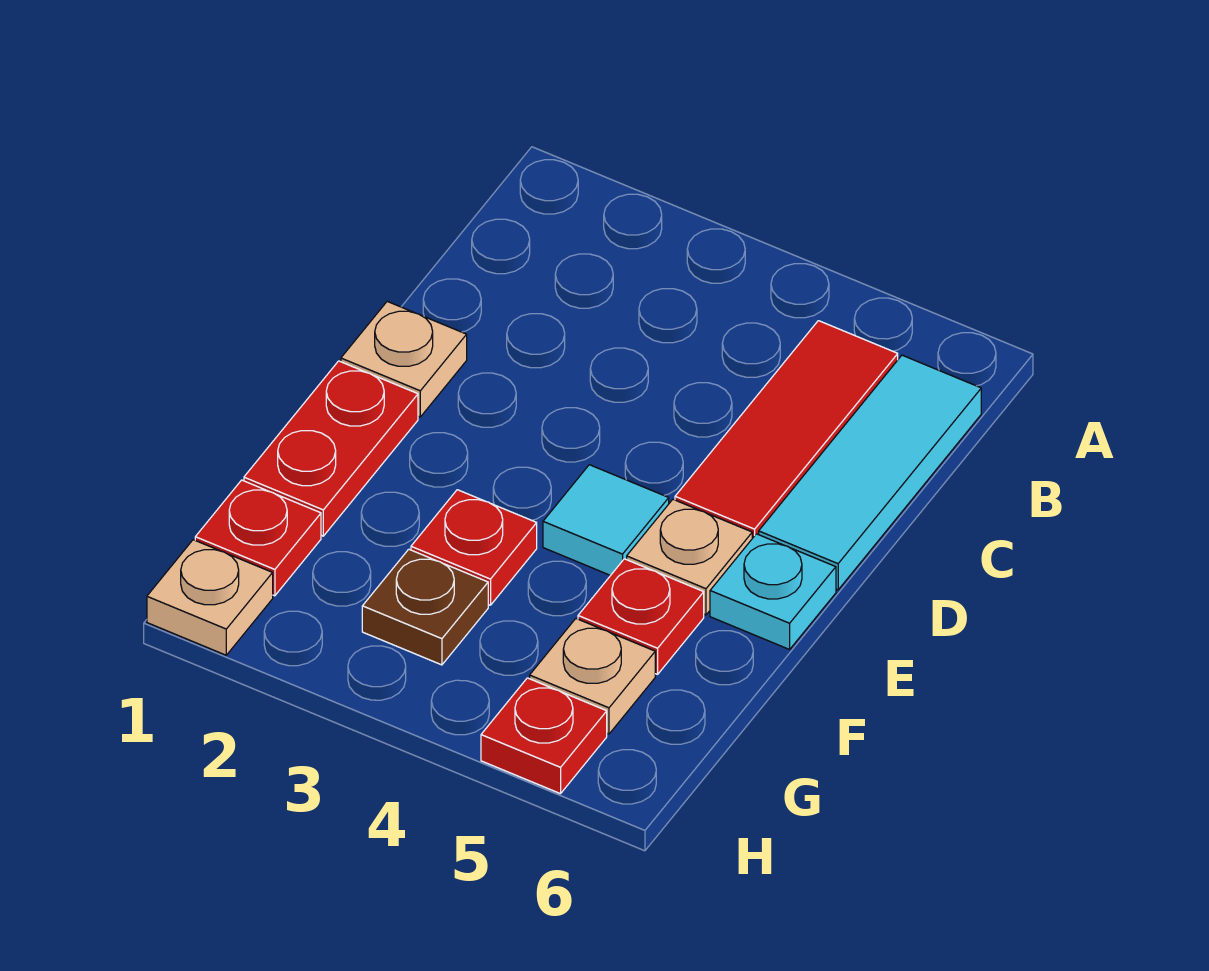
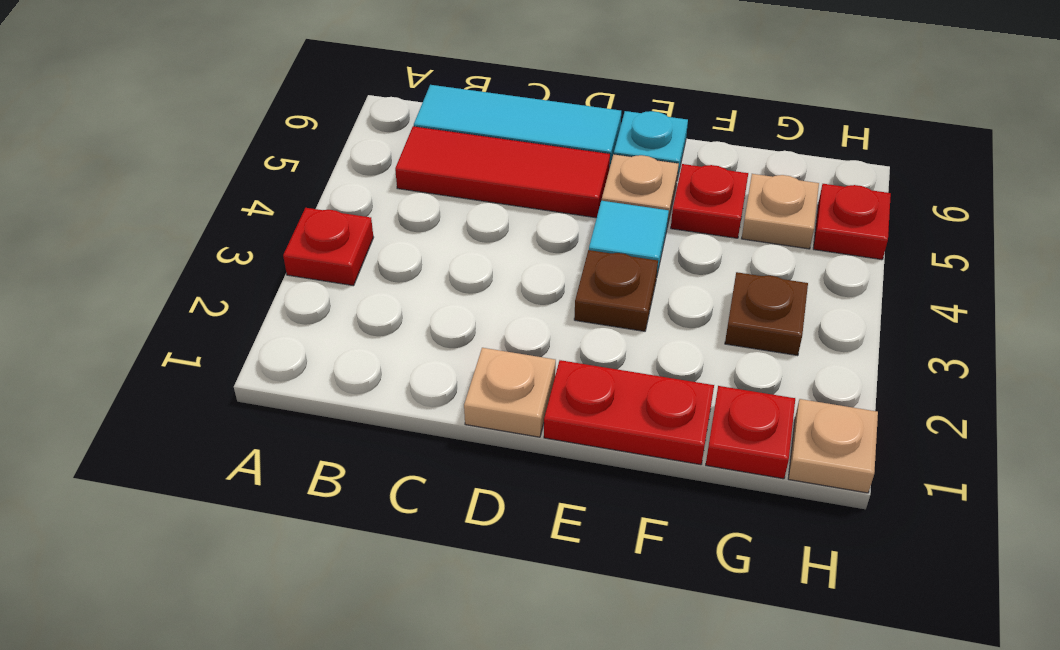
none -> brown 1x1 plate [574,250,658,331]
red 1x1 plate [411,490,537,605] -> red 1x1 plate moved to [283,208,374,286]

